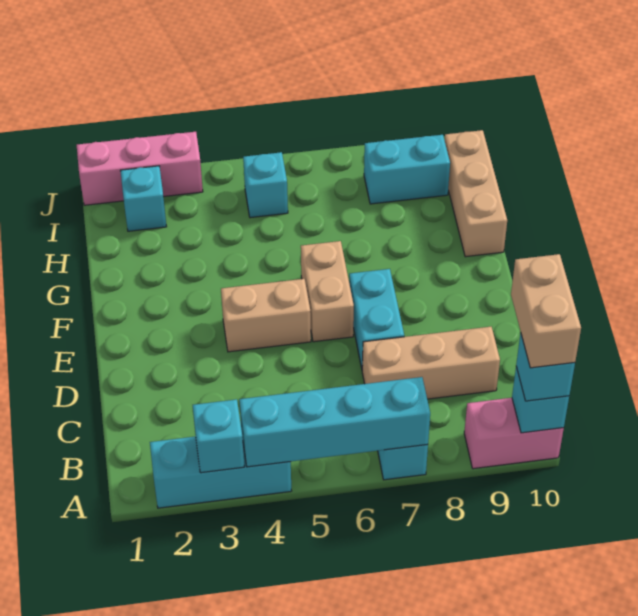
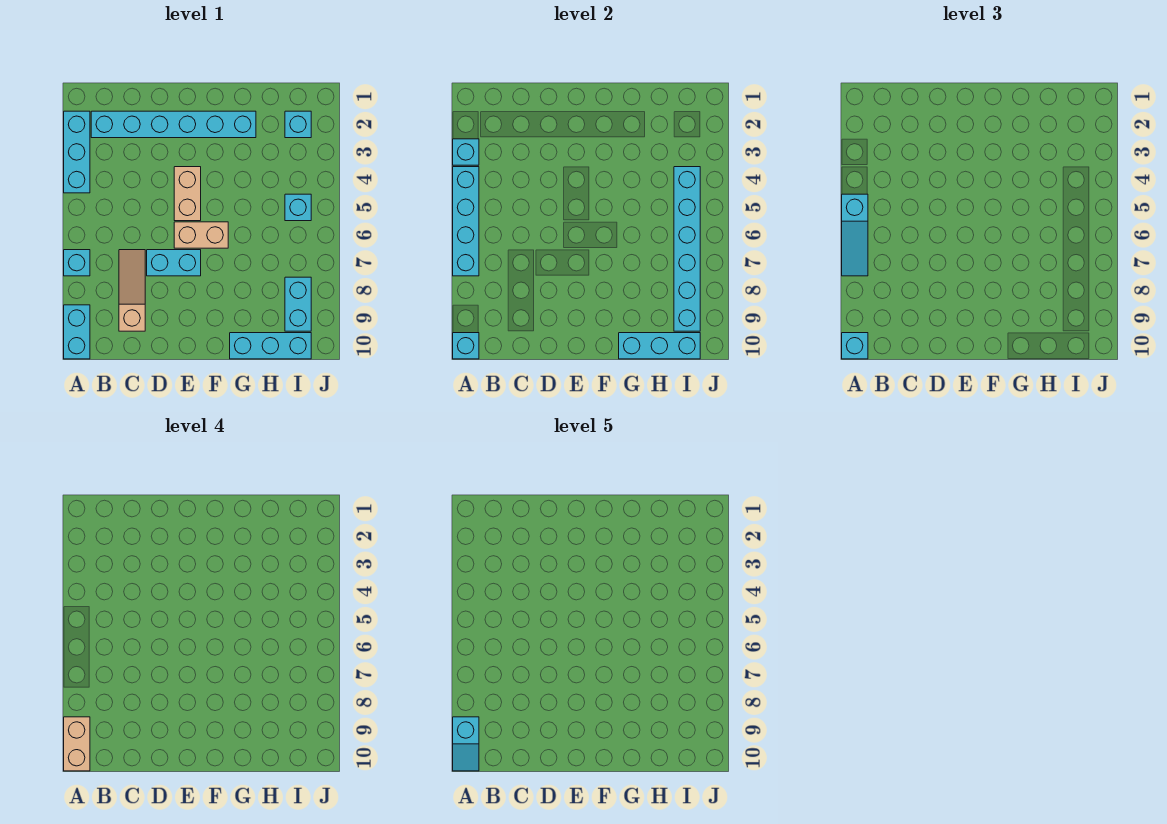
none -> cyan 1x3 slope [842,194,868,276]
pink 1x2 brick [464,398,564,469] -> cyan 1x2 brick [64,305,90,359]
none -> cyan 1x2 slope [453,717,479,771]
tan 1x2 brick [511,254,581,368] -> tan 1x2 brick turned to [64,717,90,771]
none -> cyan 1x6 brick [91,111,256,138]
tan 1x3 brick [362,327,500,399] -> tan 1x3 slope [119,250,145,331]
tan 1x3 brick [445,130,507,257] -> cyan 1x3 brick [230,333,311,359]
none -> cyan 1x3 brick [619,333,700,359]
none -> cyan 1x6 brick [674,167,700,331]
pink 1x3 brick [77,132,203,205] -> none

